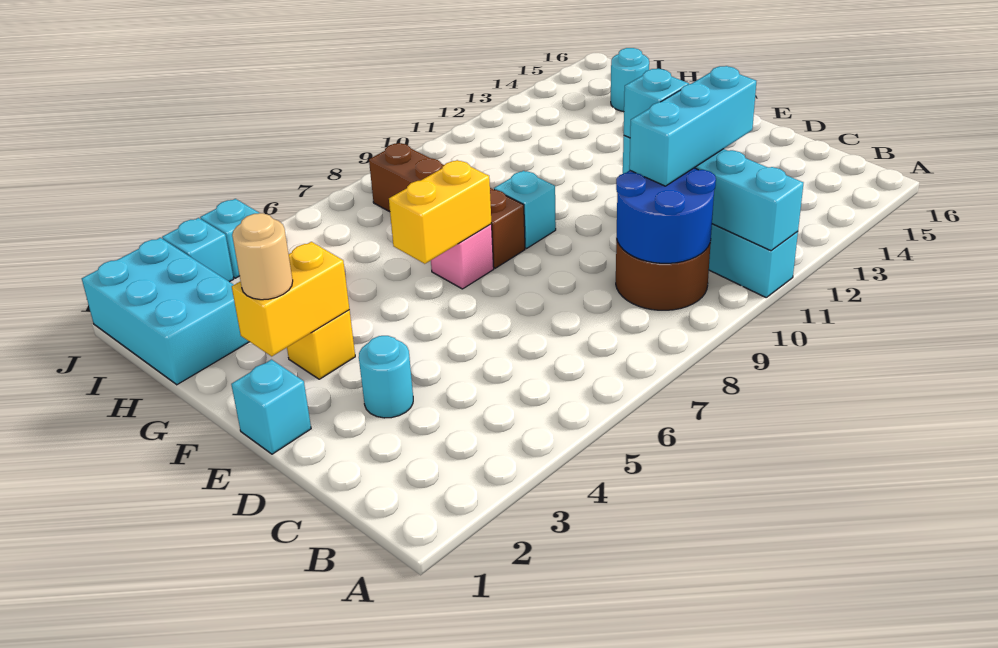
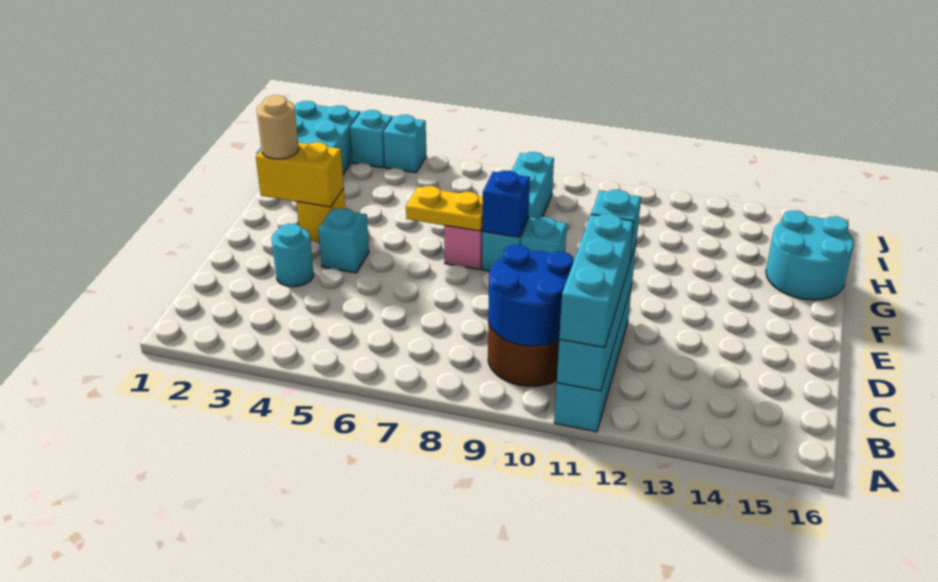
cyan 1x3 brick [629,66,757,186] -> cyan 1x3 brick turned to [559,214,634,348]
cyan 1x1 brick [231,360,311,454] -> cyan 1x1 brick moved to [318,208,369,273]
yellow 1x2 brick [389,160,492,264] -> yellow 1x2 plate [406,186,483,231]
brown 1x4 brick [369,143,525,268] -> cyan 1x4 brick [482,152,554,271]
none -> blue 1x1 brick [482,170,530,237]
cyan 1x1 round brick [611,48,649,112] -> cyan 2x2 round brick [766,211,854,300]

